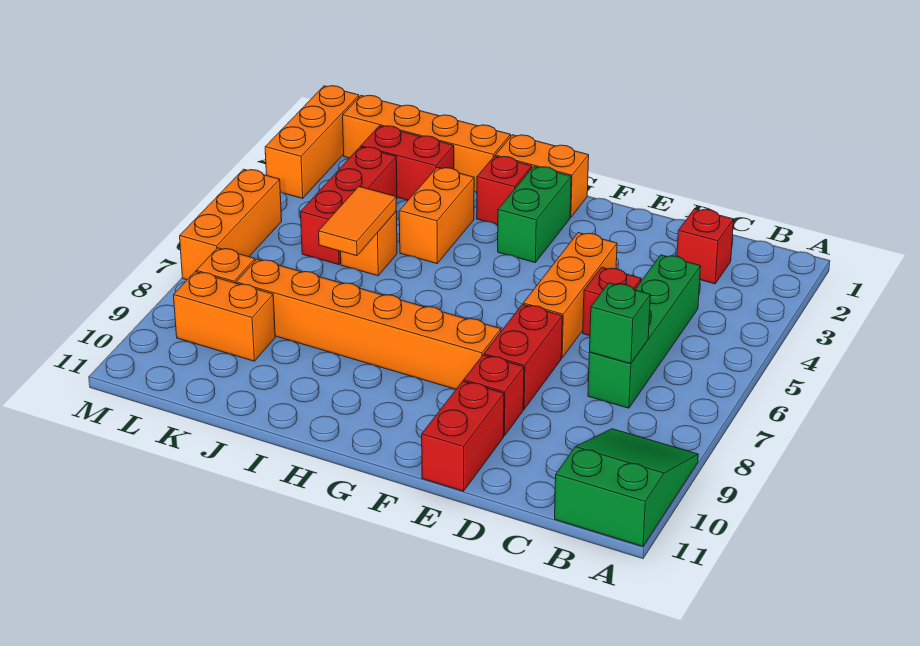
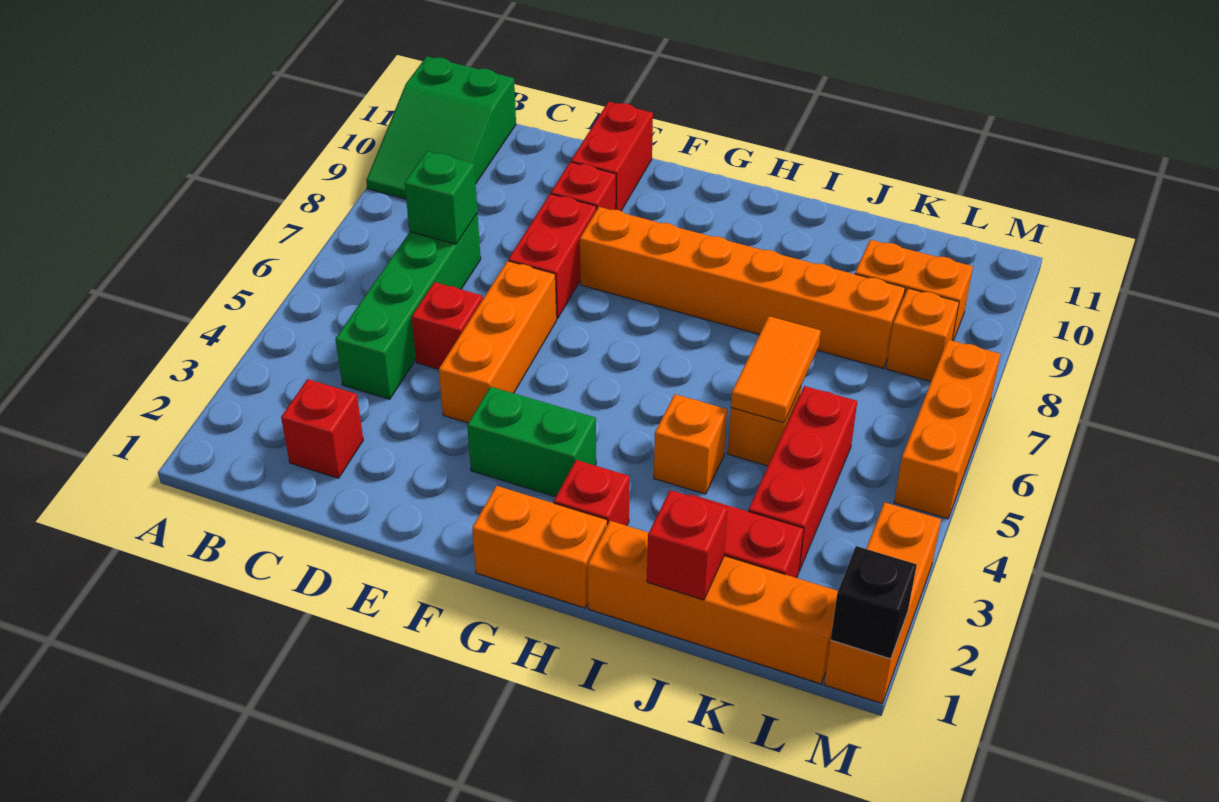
green 1x2 brick [498,167,571,263] -> green 1x2 brick turned to [467,387,596,497]
orange 1x2 brick [399,167,474,264] -> orange 1x1 brick [654,394,727,494]
none -> red 1x1 brick [647,490,728,600]
none -> black 1x1 brick [831,546,917,659]

